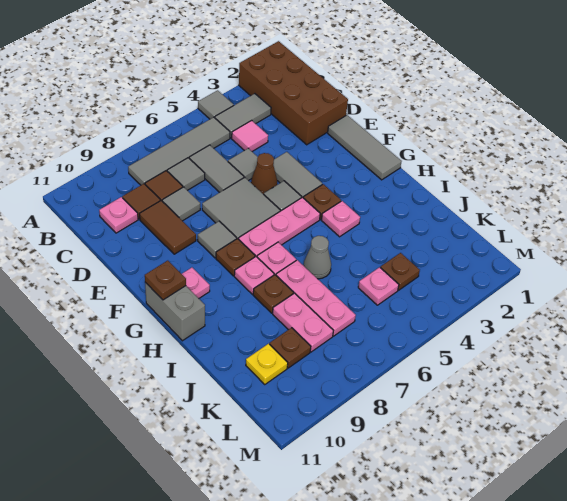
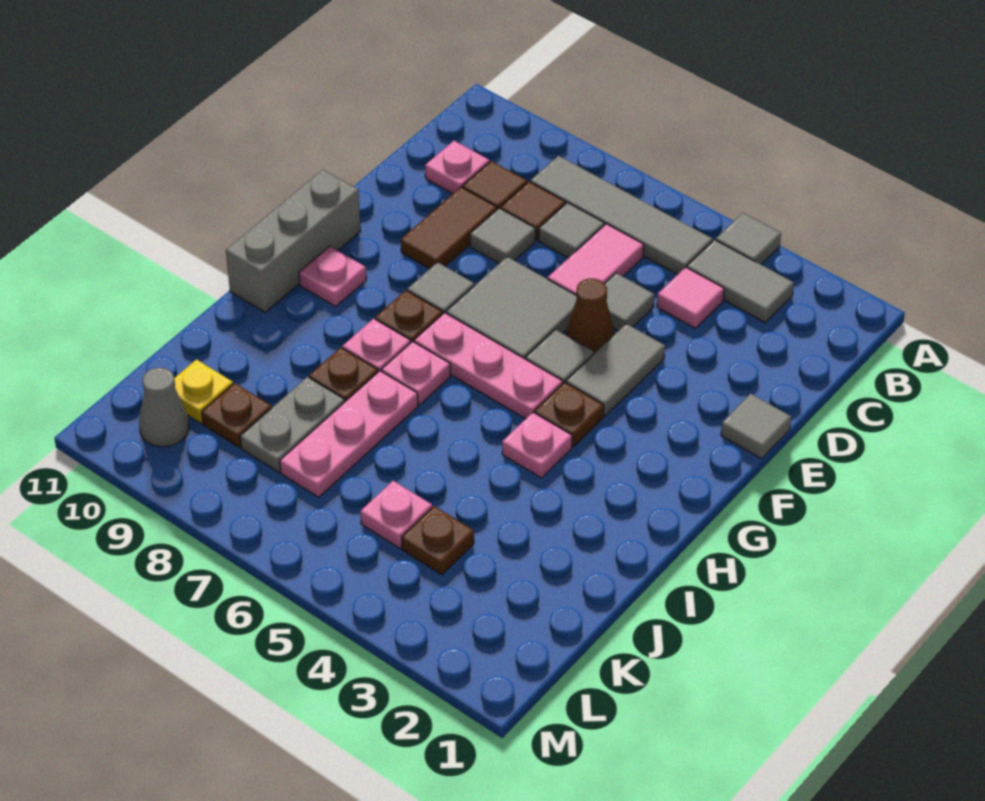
brown 2x4 brick [239,41,348,145] -> none
grey 1x2 tile [189,145,244,192] -> pink 1x2 tile [548,224,644,295]
grey 1x3 tile [328,115,402,180] -> grey 1x1 tile [721,394,791,459]
grey 1x2 brick [145,282,205,341] -> grey 1x3 brick [226,170,360,312]
brown 1x1 plate [145,261,186,300] -> none
grey 1x1 cone [304,236,331,279] -> grey 1x1 cone moved to [139,368,189,447]
pink 1x2 plate [273,293,333,352] -> grey 1x2 plate [240,377,345,472]

